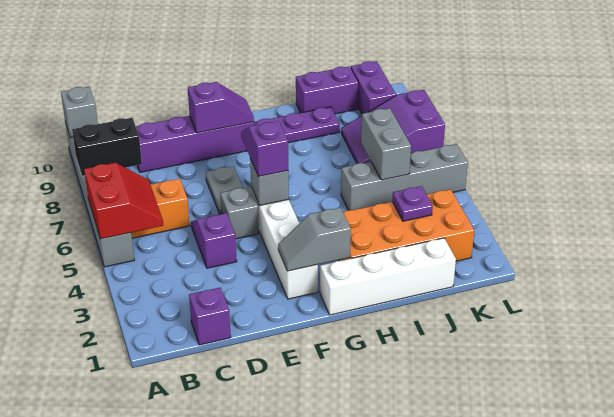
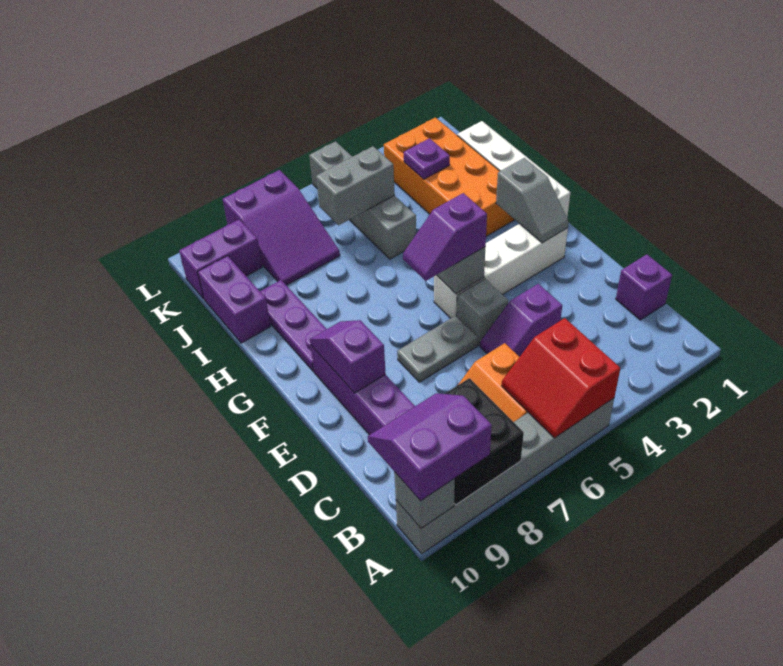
red 2x2 slope [84,163,163,239] -> red 2x2 slope turned to [502,318,620,438]
black 1x2 brick [72,118,142,176] -> black 2x2 brick [445,378,524,505]
none -> purple 2x2 slope [368,393,492,501]

